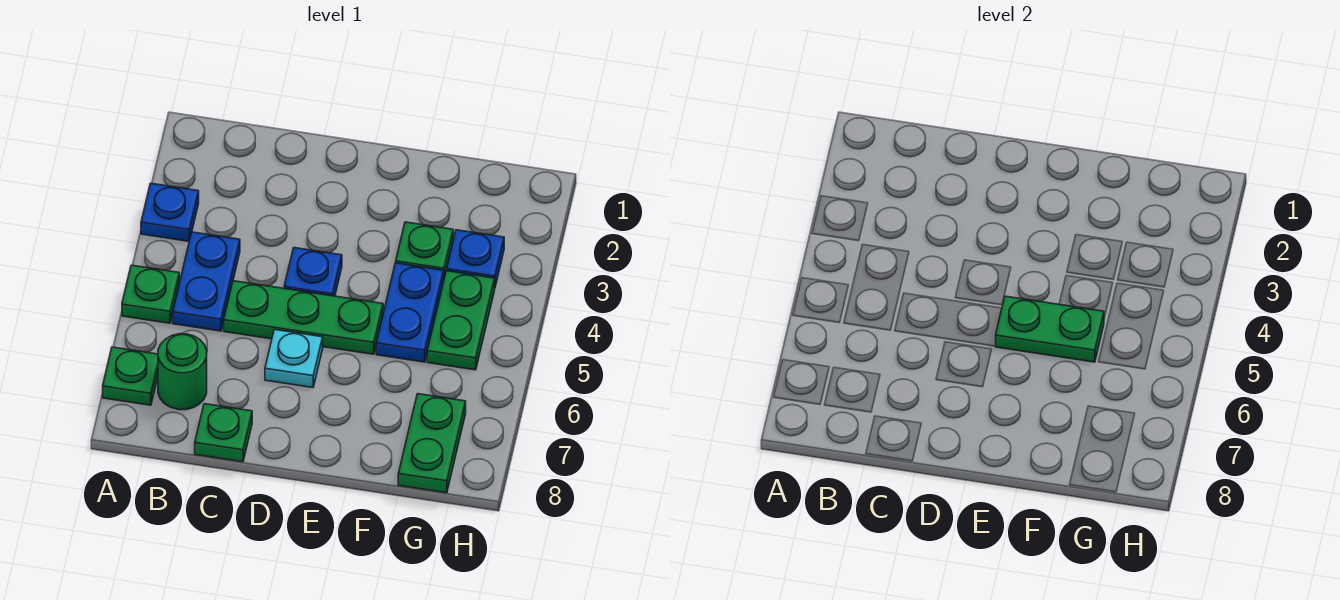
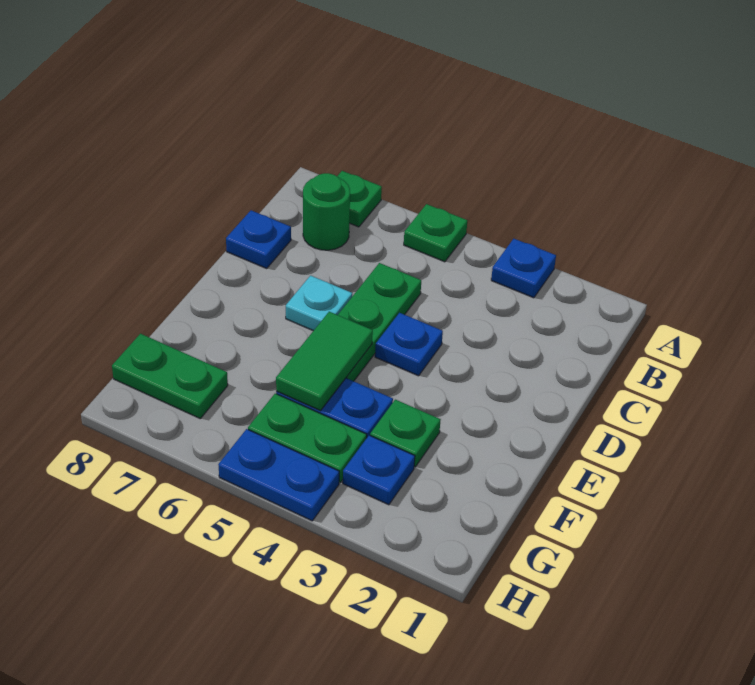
blue 1x2 plate [173,232,240,331] -> blue 1x2 plate moved to [218,429,339,521]
green 1x1 plate [195,404,252,462] -> blue 1x1 plate [226,210,291,268]
green 1x2 plate [996,296,1104,362] -> green 1x2 tile [276,312,373,411]

